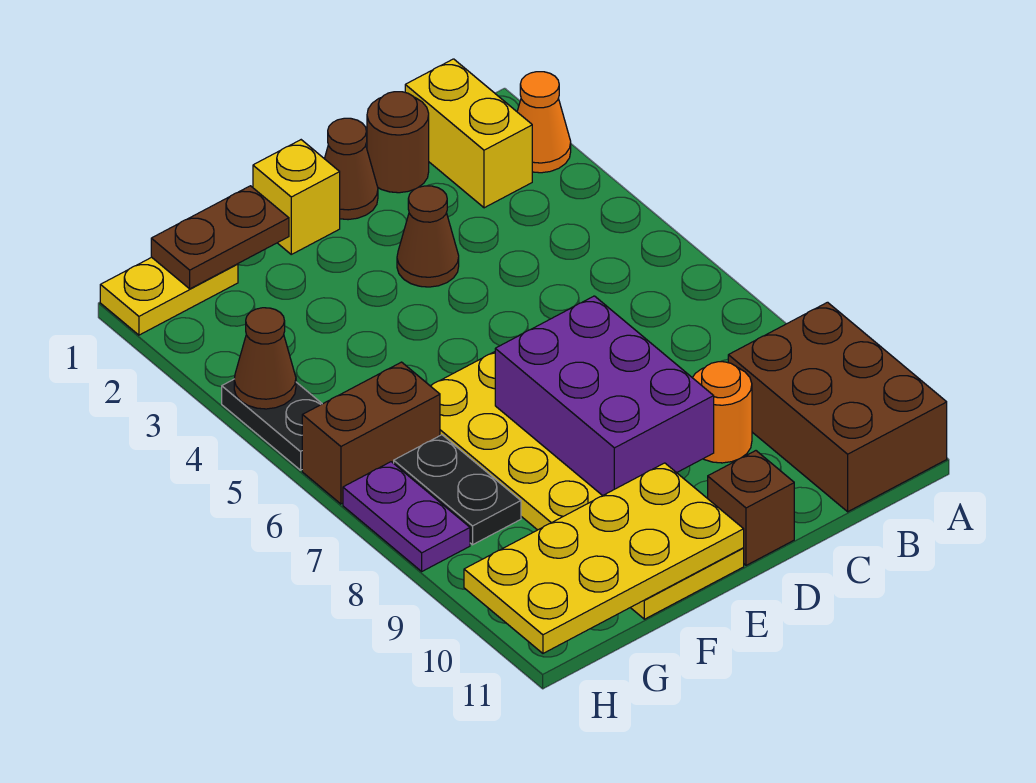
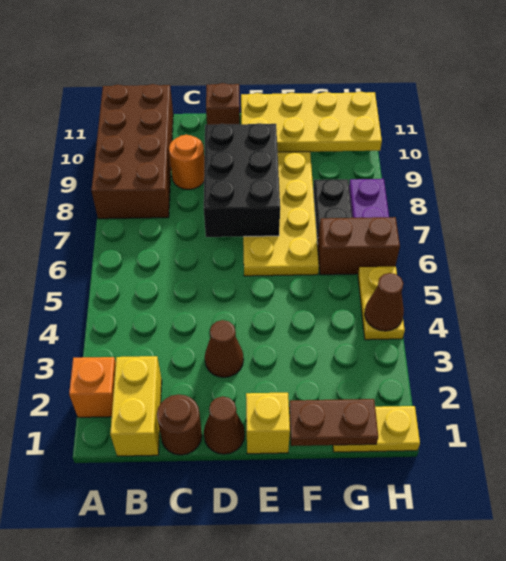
orange 1x1 cone [517,72,571,173] -> orange 1x1 brick [69,357,116,417]
brown 2x3 brick [728,302,947,512] -> brown 2x4 brick [91,84,173,219]
purple 2x3 brick [495,296,714,496] -> black 2x3 brick [204,123,280,237]
black 1x2 plate [222,379,322,470] -> yellow 1x2 plate [358,267,405,340]

